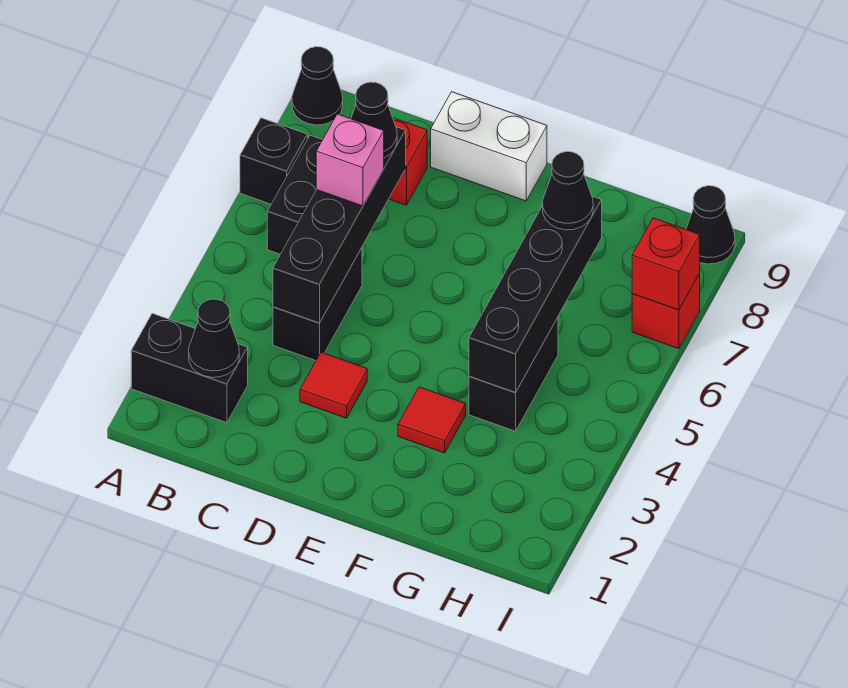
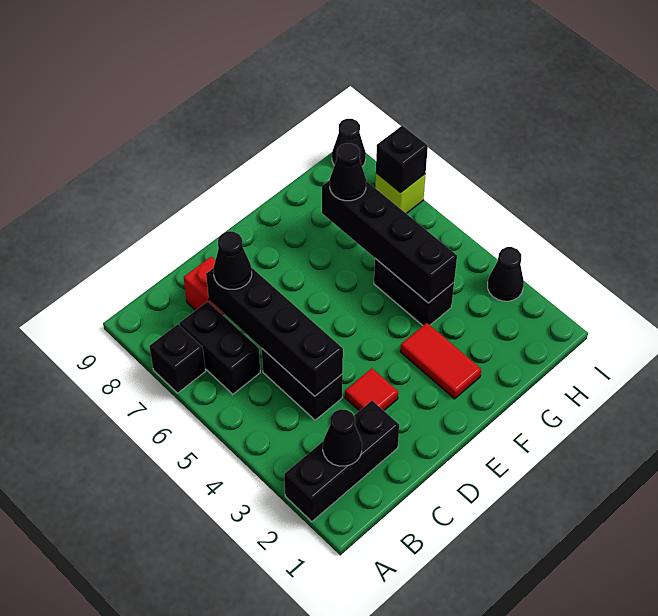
black 1x2 brick [131,313,248,423] -> black 1x3 brick [284,401,399,522]
black 1x1 cone [292,47,343,125] -> black 1x1 cone moved to [488,247,524,301]
pink 1x1 brick [316,114,384,206] -> none
white 1x2 brick [431,92,547,201] -> none
red 1x1 tile [398,387,466,453] -> red 1x2 tile [400,323,481,399]
red 1x1 brick [632,274,700,349] -> lime 1x1 brick [375,173,426,214]
red 1x1 brick [632,218,700,310] -> black 1x1 brick [376,126,428,193]

